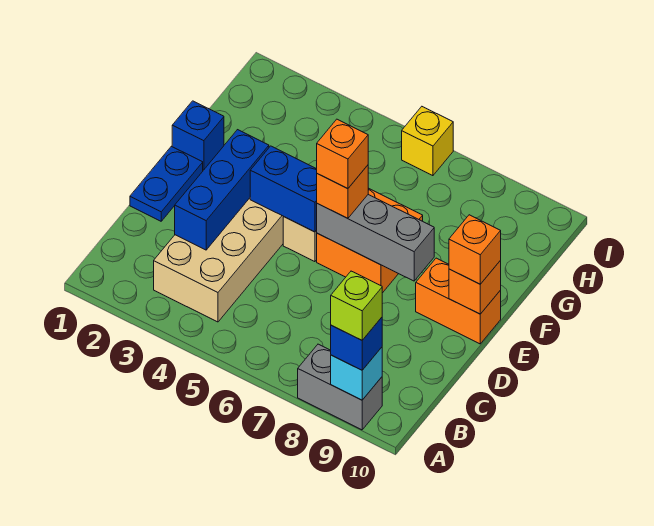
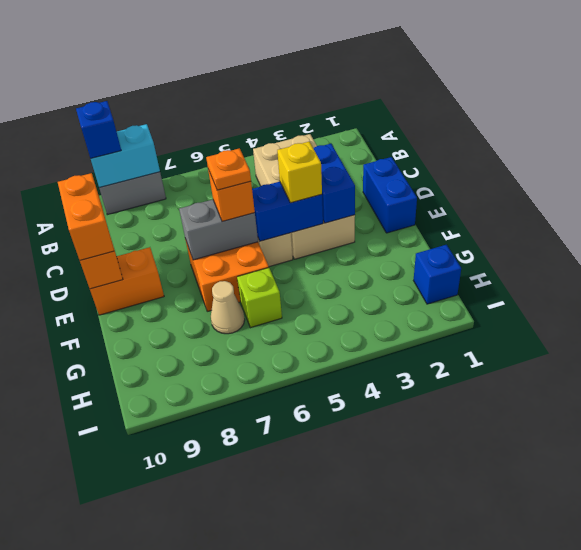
cyan 1x1 brick [331,347,382,400] -> cyan 1x2 brick [91,124,160,188]
lime 1x1 brick [331,271,382,340] -> lime 1x1 brick moved to [237,268,282,328]
blue 1x3 brick [175,130,269,250] -> blue 1x2 brick [313,144,355,223]
blue 1x2 plate [130,146,203,221] -> blue 1x2 brick [363,157,417,233]
grey 1x3 brick [317,195,434,281] -> grey 1x2 brick [179,199,258,260]
orange 1x1 brick [317,119,368,189] -> orange 1x1 plate [206,148,251,190]
orange 1x1 brick [449,215,501,284] -> orange 1x2 brick [58,173,114,260]
blue 1x1 brick [172,101,224,170] -> blue 1x1 brick moved to [414,245,461,304]
none -> tan 1x1 cone [211,281,245,334]
yellow 1x1 brick [402,107,453,176] -> yellow 1x1 brick moved to [277,142,322,203]

